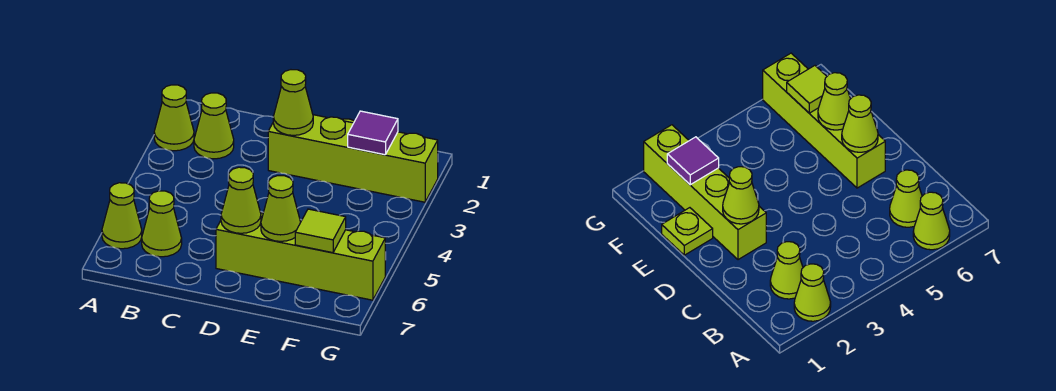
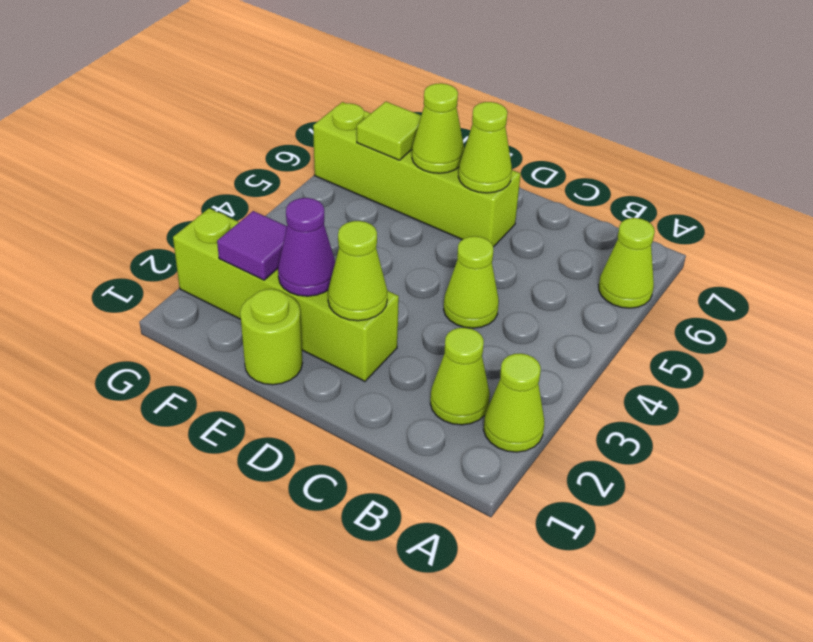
lime 1x1 cone [142,191,182,257] -> lime 1x1 cone moved to [444,236,499,328]
lime 1x1 plate [662,208,713,255] -> lime 1x1 round brick [240,289,302,385]
none -> purple 1x1 cone [278,198,335,296]

